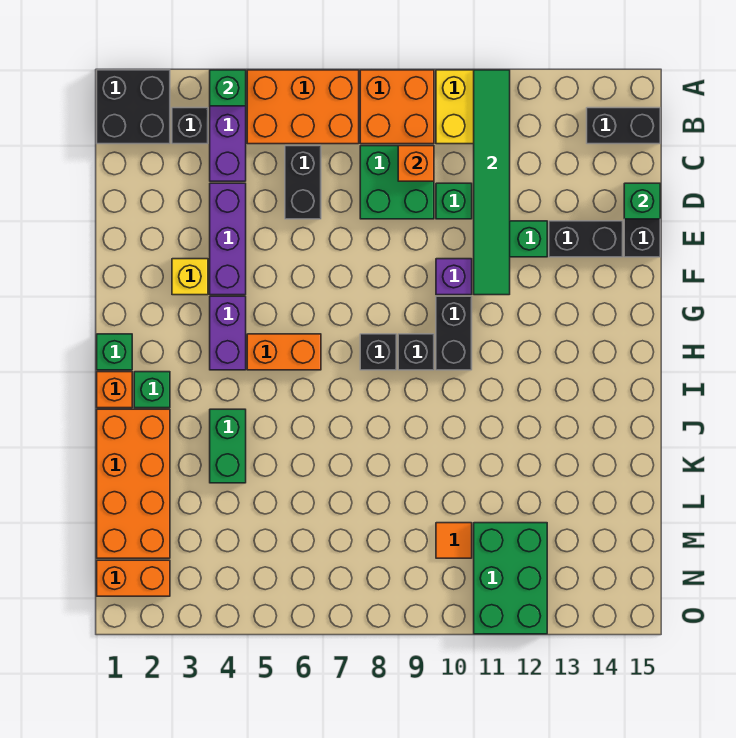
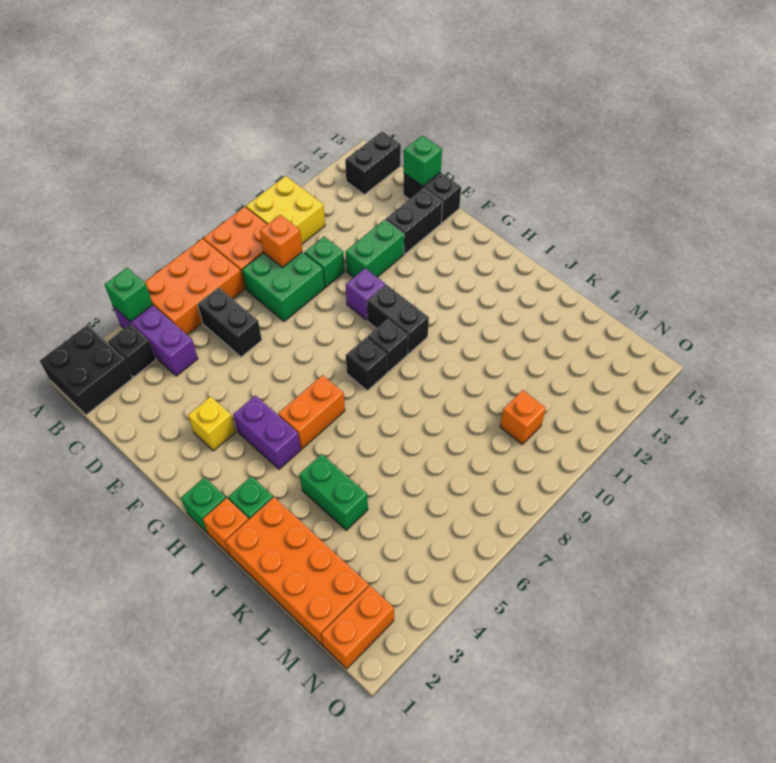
green 1x6 tile [474,70,510,295] -> none
purple 1x3 brick [210,183,246,295] -> none
orange 1x1 tile [436,523,472,558] -> orange 1x1 brick [500,390,546,444]
green 2x3 brick [474,523,547,634] -> none

